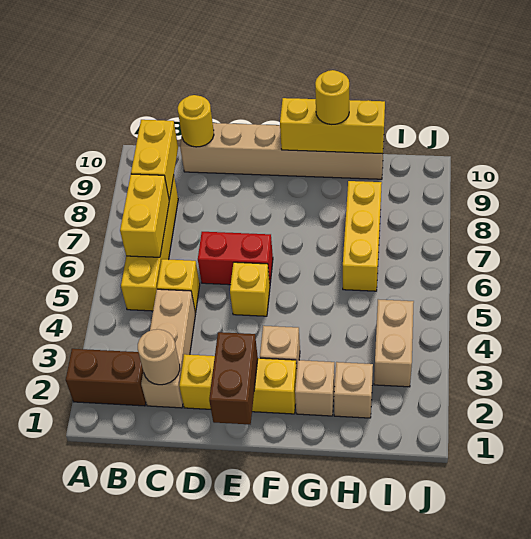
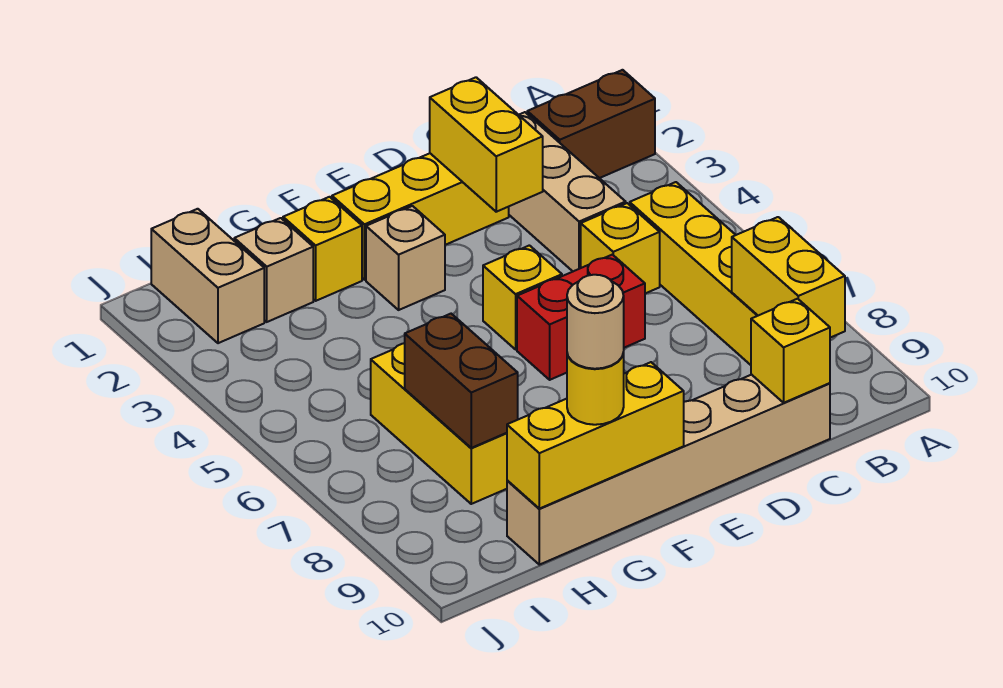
yellow 1x2 brick [120,174,169,257] -> yellow 1x2 brick moved to [430,77,543,212]
tan 1x1 round brick [138,329,180,385] -> tan 1x1 round brick moved to [567,275,624,369]
yellow 1x1 round brick [178,95,214,147] -> yellow 1x1 brick [751,299,830,403]
brown 1x2 brick [209,332,258,424] -> brown 1x2 brick moved to [405,314,518,448]
tan 1x1 brick [295,360,335,416] -> yellow 1x1 brick [283,197,362,301]
tan 1x2 brick [374,299,414,387] -> tan 1x2 brick moved to [151,209,264,343]

